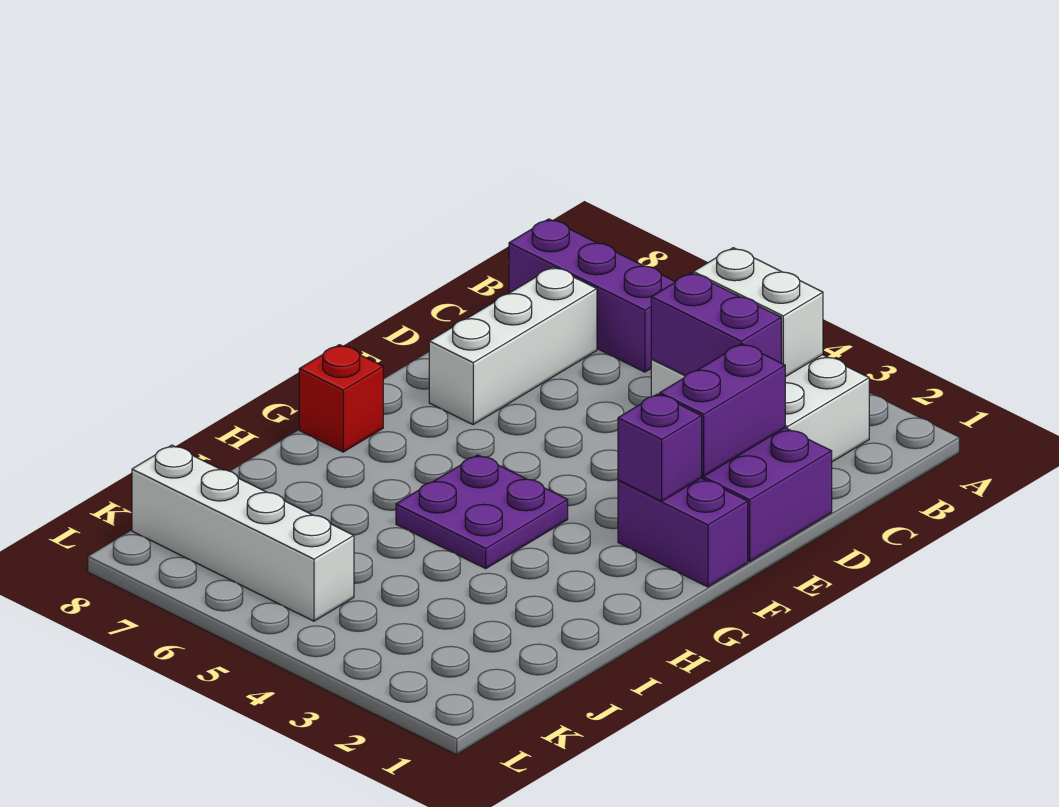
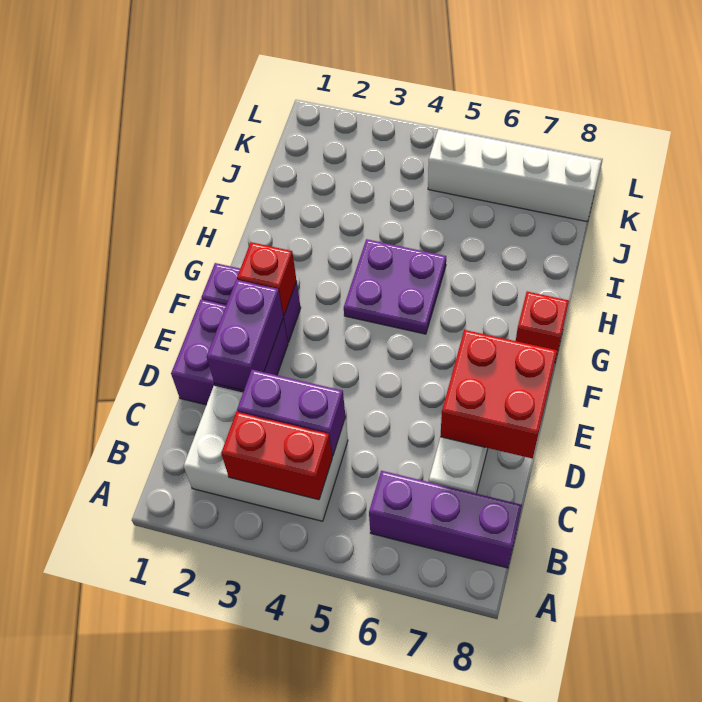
white 1x2 brick [693,248,823,377] -> red 1x2 brick [221,412,332,500]
none -> red 2x2 brick [440,330,557,458]
purple 1x1 brick [618,394,702,501] -> red 1x1 brick [237,242,297,316]

